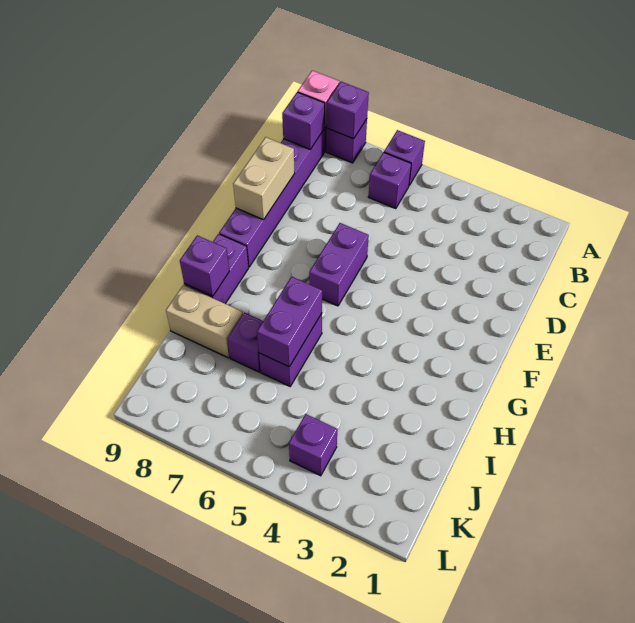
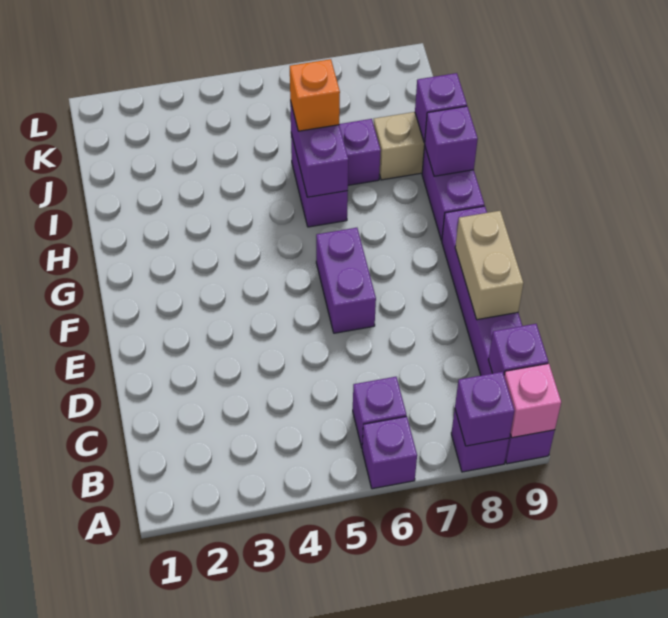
none -> orange 1x1 brick [290,59,340,131]
purple 1x1 brick [289,414,337,476] -> purple 1x1 brick moved to [415,73,467,143]

